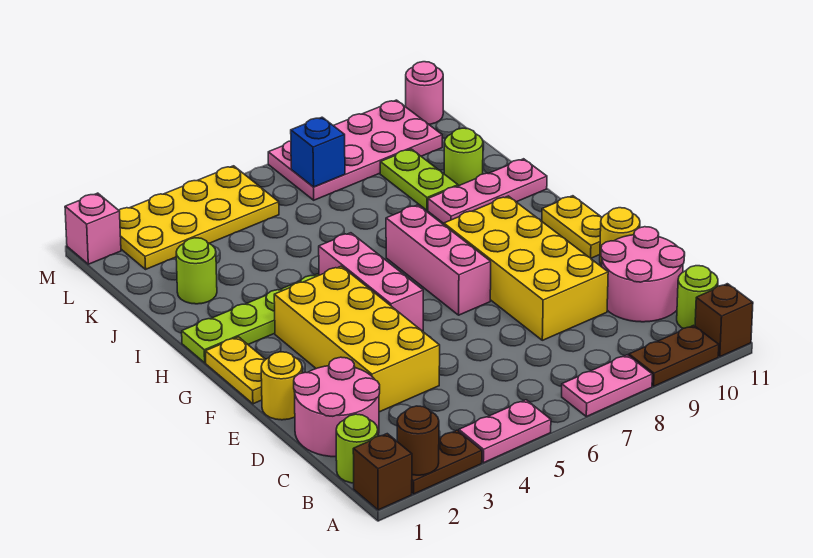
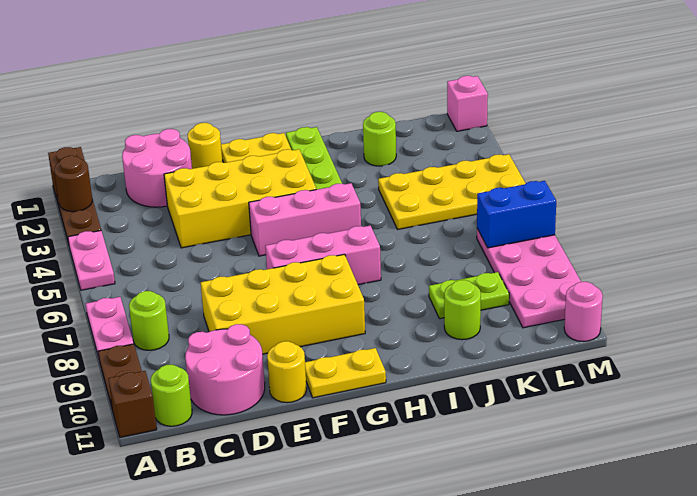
lime 1x1 round brick [336,414,378,483] -> lime 1x1 round brick moved to [129,291,169,350]
pink 1x3 plate [428,159,547,223] -> none
yellow 2x4 plate [119,166,279,269] -> yellow 2x4 plate turned to [378,154,526,229]
blue 1x1 brick [291,117,345,187] -> blue 1x2 brick [477,181,556,248]

